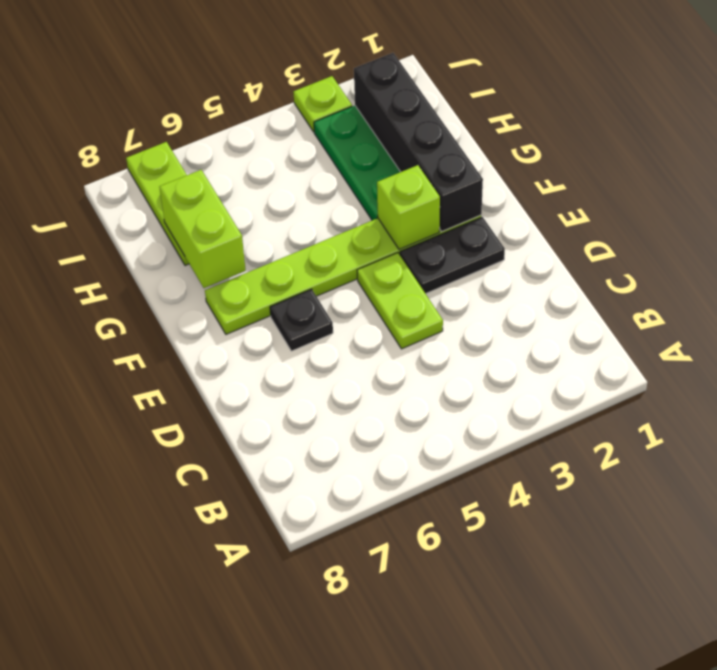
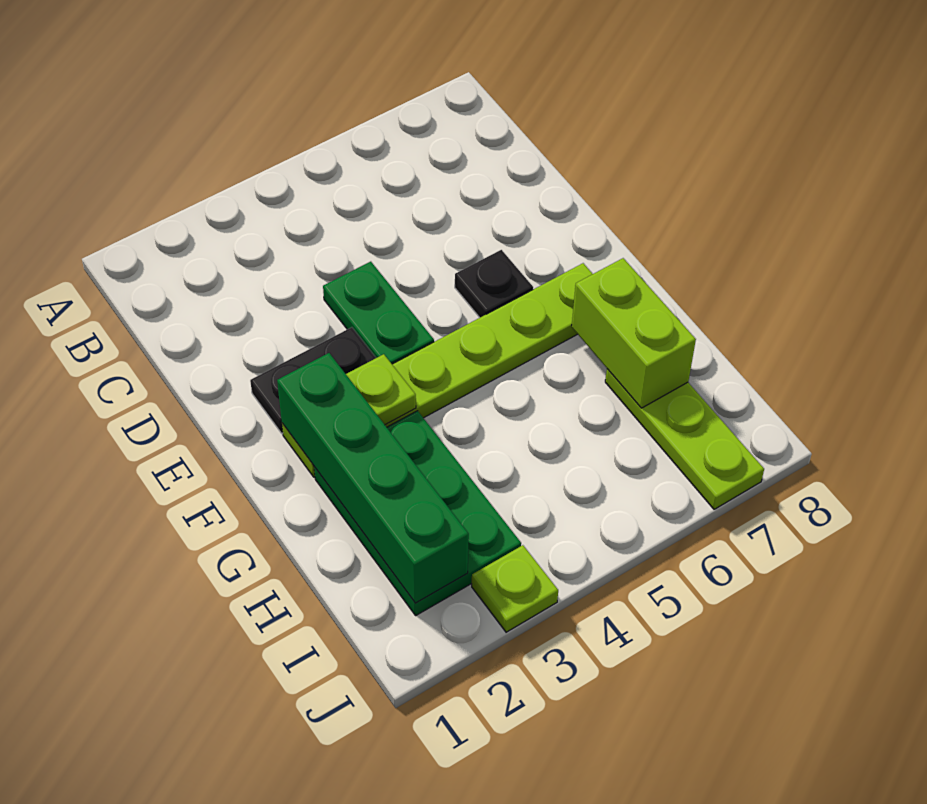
lime 1x2 plate [357,253,443,349] -> green 1x2 plate [323,262,434,364]
black 1x4 brick [354,53,483,232] -> green 1x4 brick [277,353,469,603]
lime 1x1 brick [377,165,440,250] -> lime 1x1 plate [346,354,416,425]

